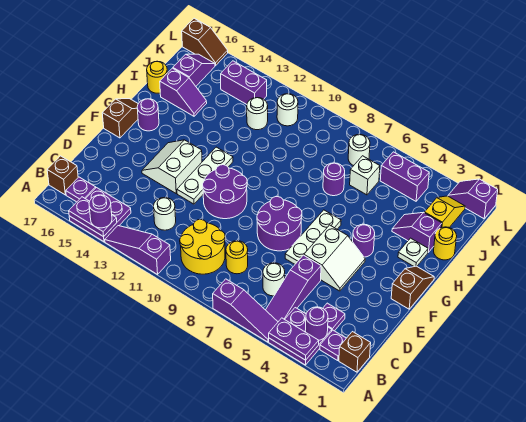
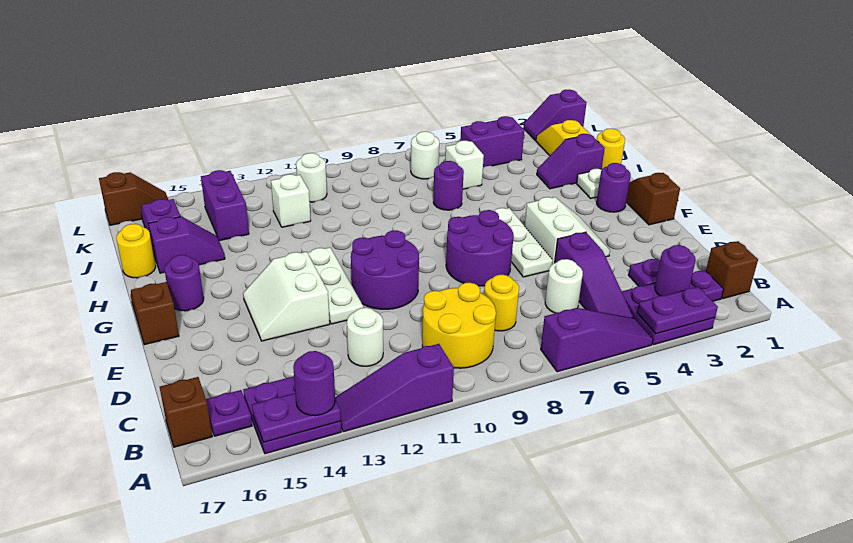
purple 1x1 round brick [353,224,375,257] -> purple 1x1 round brick moved to [597,163,631,212]
white 1x1 round brick [247,98,268,130] -> white 1x1 brick [271,174,311,227]
purple 1x2 brick [221,61,267,104] -> purple 1x2 brick turned to [201,170,249,241]

